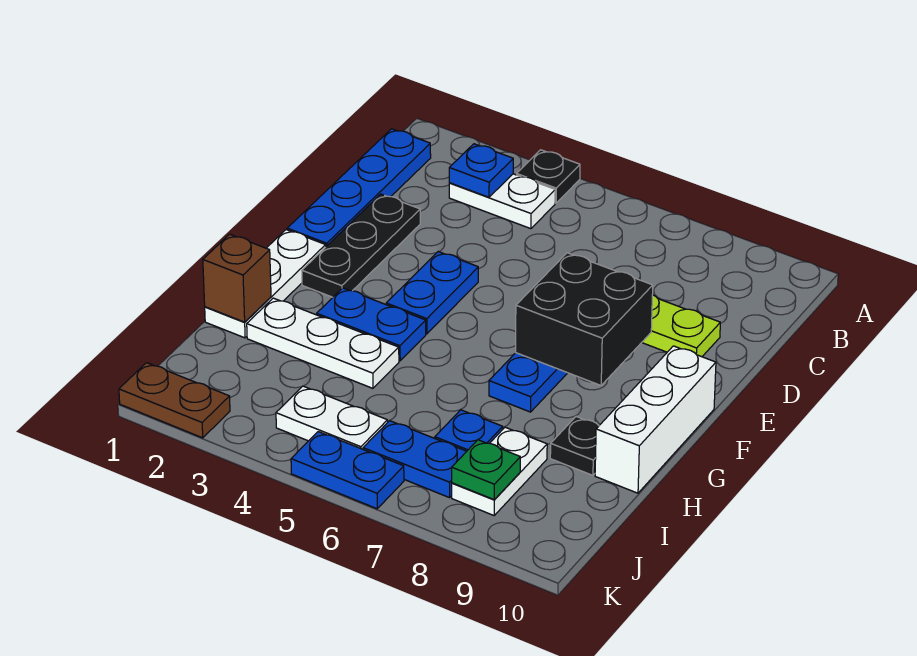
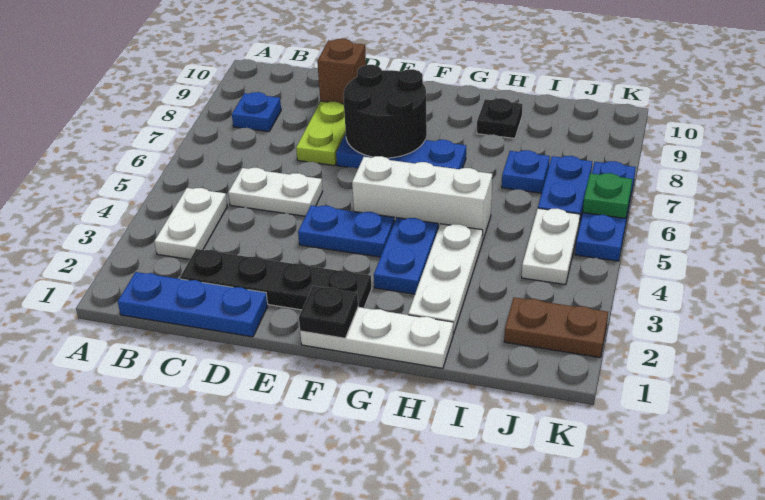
black 1x1 plate [517,150,580,203] -> black 1x1 plate moved to [299,286,358,338]
blue 1x4 plate [287,129,431,246] -> blue 1x3 plate [118,272,268,337]
blue 1x1 plate [449,144,513,197] -> blue 1x1 plate moved to [232,92,281,132]
black 1x3 plate [302,194,420,297] -> black 1x4 plate [180,249,372,310]
black 2x2 brick [515,253,653,385] -> black 2x2 round brick [343,65,427,158]
white 1x3 brick [595,346,716,493] -> white 1x3 brick moved to [352,156,492,241]
brown 1x1 brick [203,234,271,322] -> brown 1x1 brick moved to [317,39,366,104]
white 1x2 plate [452,427,547,515] -> white 1x2 plate moved to [228,168,323,216]
green 1x1 plate [452,440,520,499] -> green 1x1 plate moved to [583,173,632,218]
brown 1x2 plate [119,363,230,438] -> brown 1x2 plate turned to [504,297,608,358]
blue 1x2 plate [291,432,404,509] -> blue 1x3 plate [575,161,636,261]

